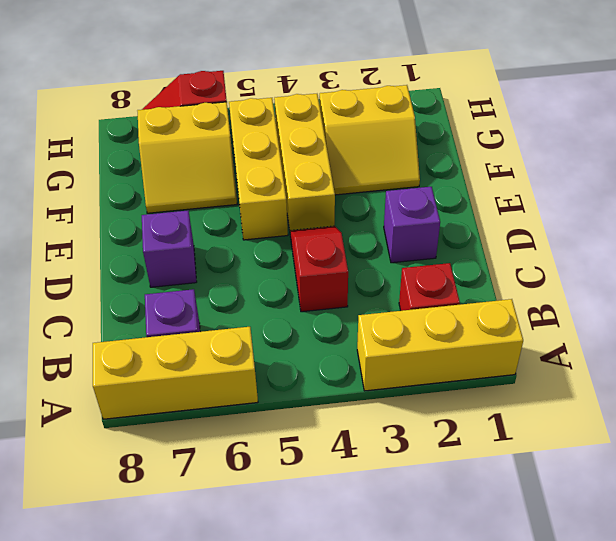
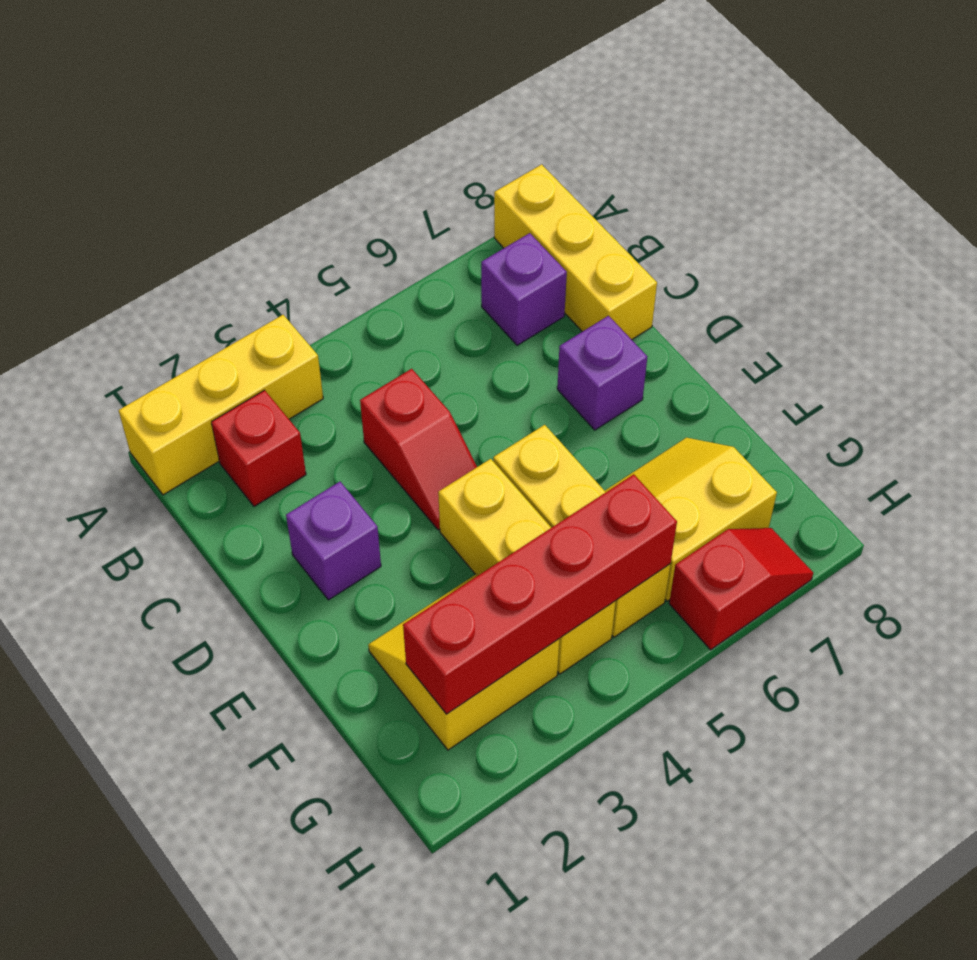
yellow 1x3 brick [93,327,258,419] -> yellow 1x3 brick turned to [494,164,657,340]
none -> red 1x4 brick [403,474,677,714]

